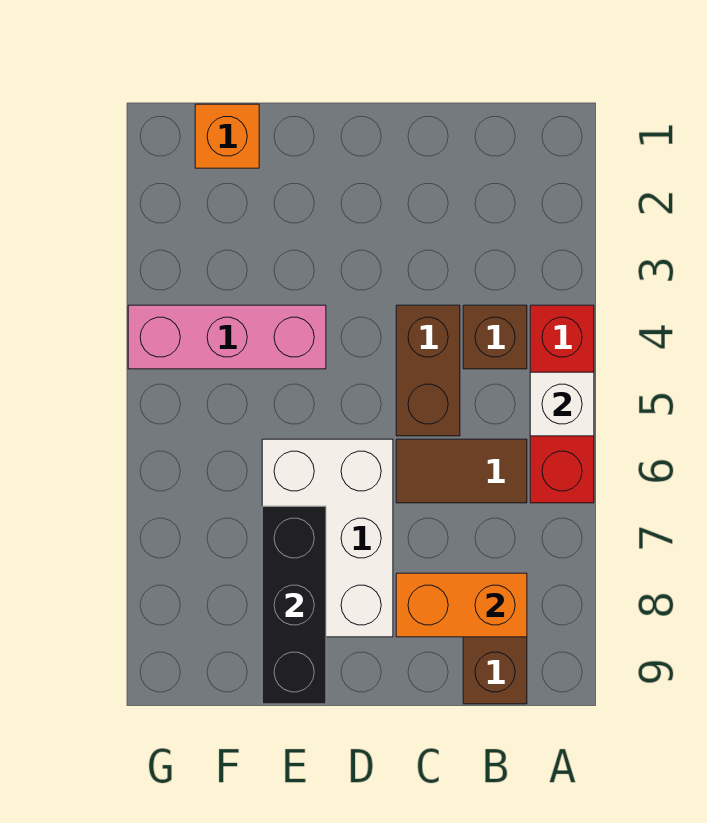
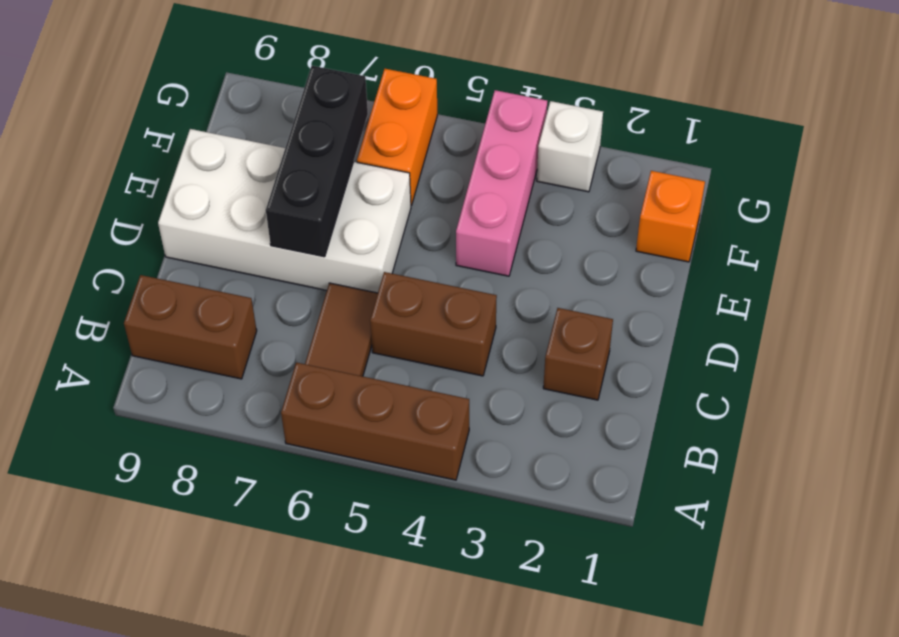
red 1x3 brick [530,305,594,503] -> brown 1x3 brick [281,362,469,480]
white 1x1 brick [530,372,594,436] -> white 1x1 brick moved to [537,101,603,192]
brown 1x1 brick [463,305,527,369] -> brown 1x1 brick moved to [543,308,613,400]
orange 1x2 brick [396,573,527,637] -> orange 1x2 brick moved to [357,69,437,206]
white 2x3 brick [262,439,393,637] -> white 2x4 brick [158,129,411,293]
black 1x3 brick [262,506,326,704] -> black 1x3 brick turned to [266,66,368,257]

